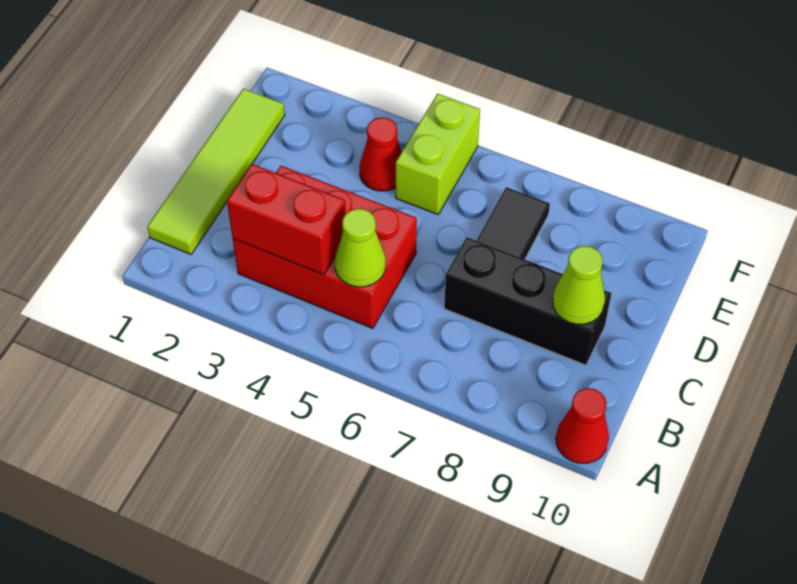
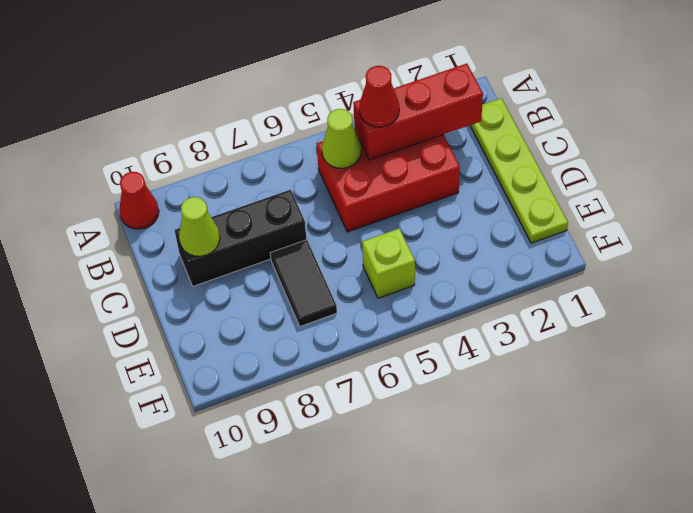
lime 1x4 tile [147,89,285,254] -> lime 1x4 plate [470,98,568,243]
red 1x2 brick [227,164,346,275] -> red 1x3 brick [353,64,483,160]
red 1x1 cone [360,118,402,191] -> red 1x1 cone moved to [359,66,399,127]
lime 1x2 brick [396,94,480,214] -> lime 1x1 brick [362,228,415,298]

